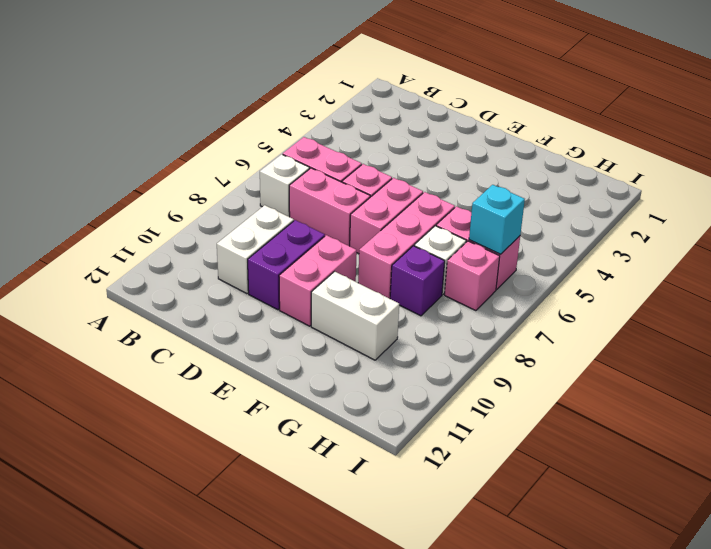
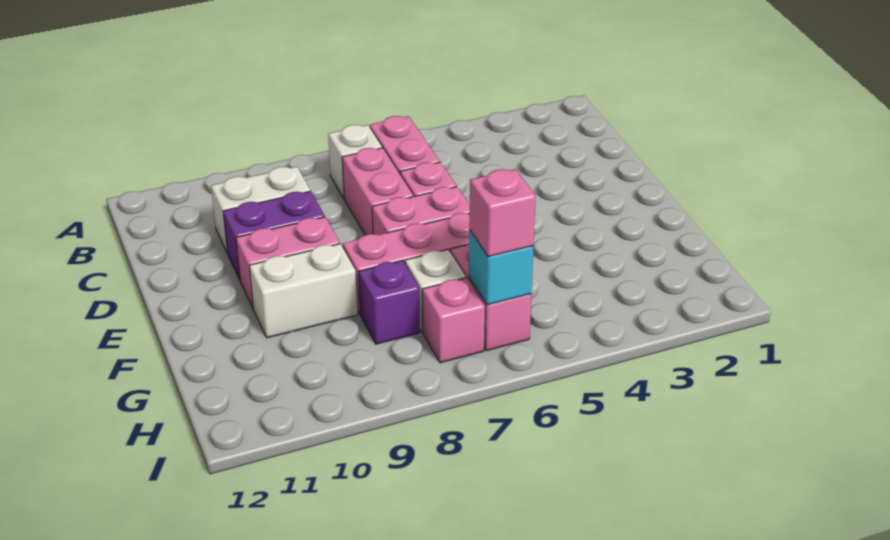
white 1x2 brick [311,271,399,360] -> white 1x2 brick turned to [249,244,357,338]
none -> pink 1x1 brick [469,169,536,257]

